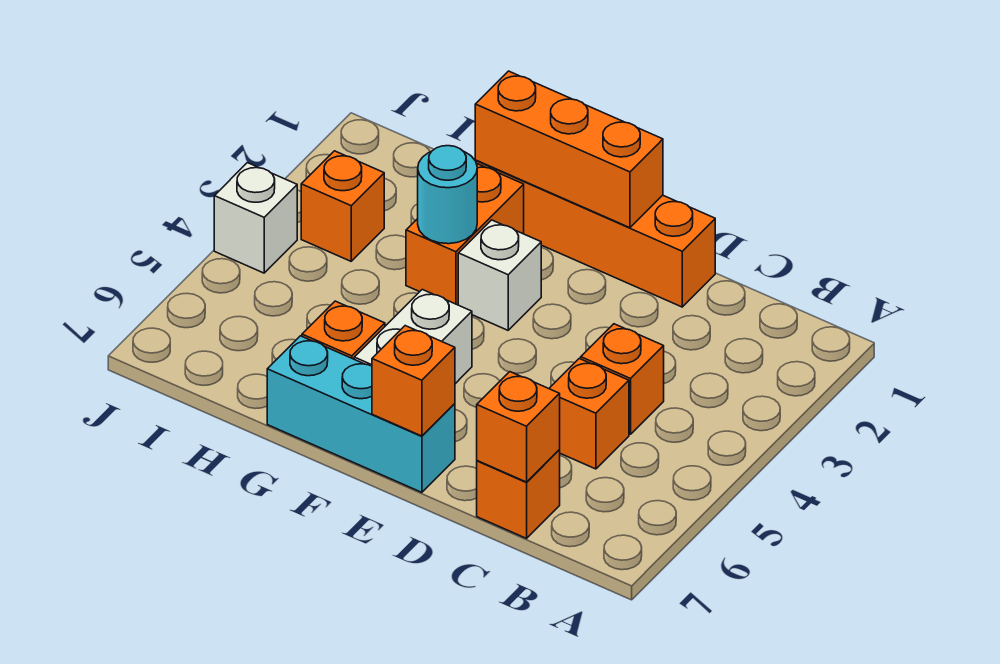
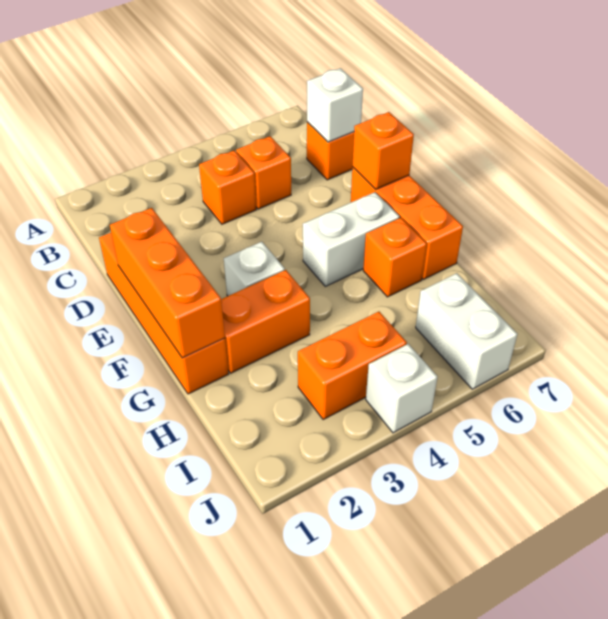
orange 1x1 brick [477,372,560,482] -> white 1x1 brick [307,68,363,142]
cyan 1x3 brick [267,336,455,492] -> orange 1x3 brick [351,167,463,279]
cyan 1x1 round brick [418,146,477,244] -> none
orange 1x1 brick [301,151,384,261] -> orange 1x2 brick [298,312,407,420]
none -> white 1x2 brick [416,273,517,389]

